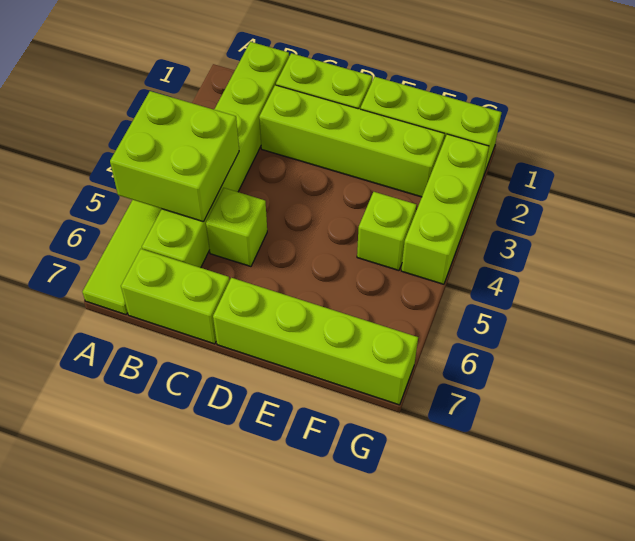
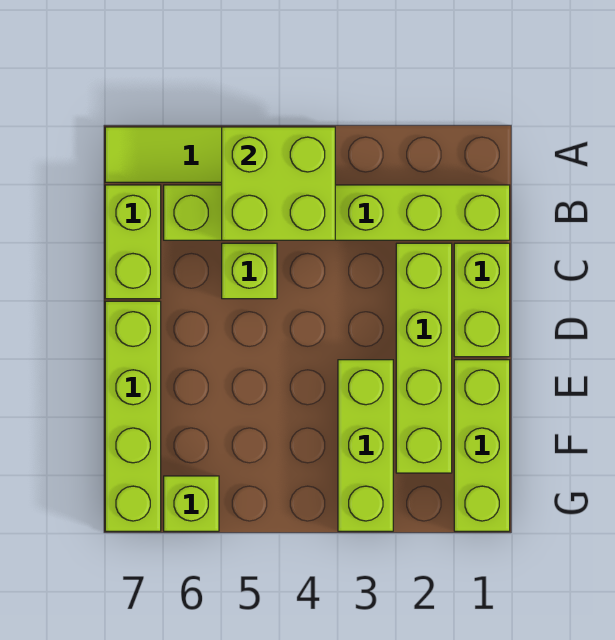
lime 1x1 brick [357,192,416,270] -> lime 1x1 brick moved to [164,476,219,531]
lime 1x3 brick [401,134,489,284] -> lime 1x3 brick turned to [338,360,393,531]

